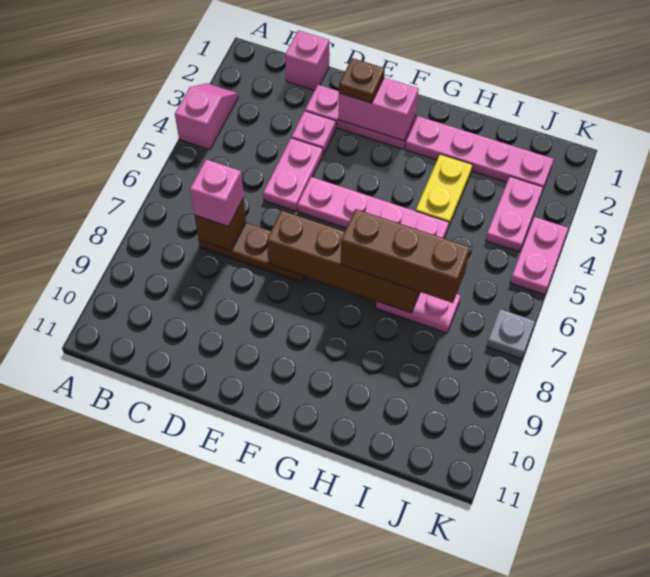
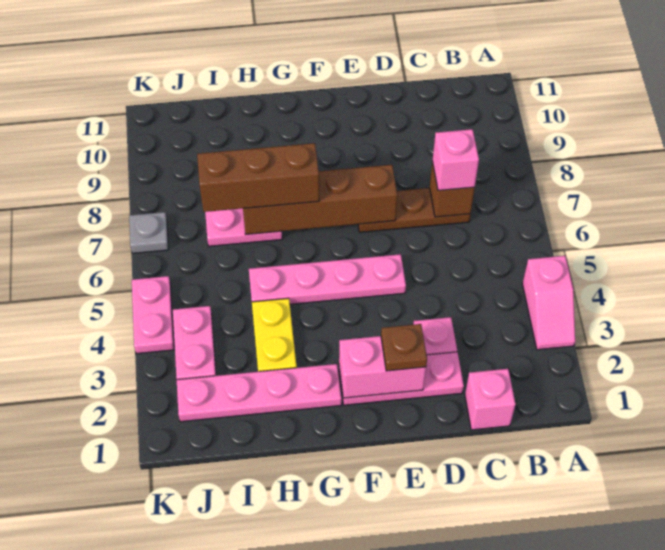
pink 1x2 plate [263,138,323,211] -> none

